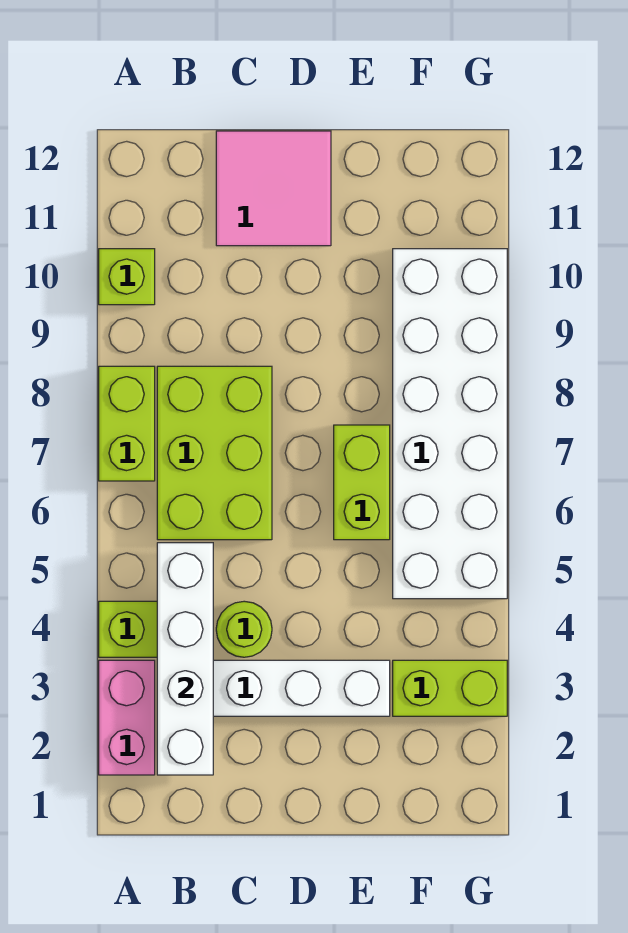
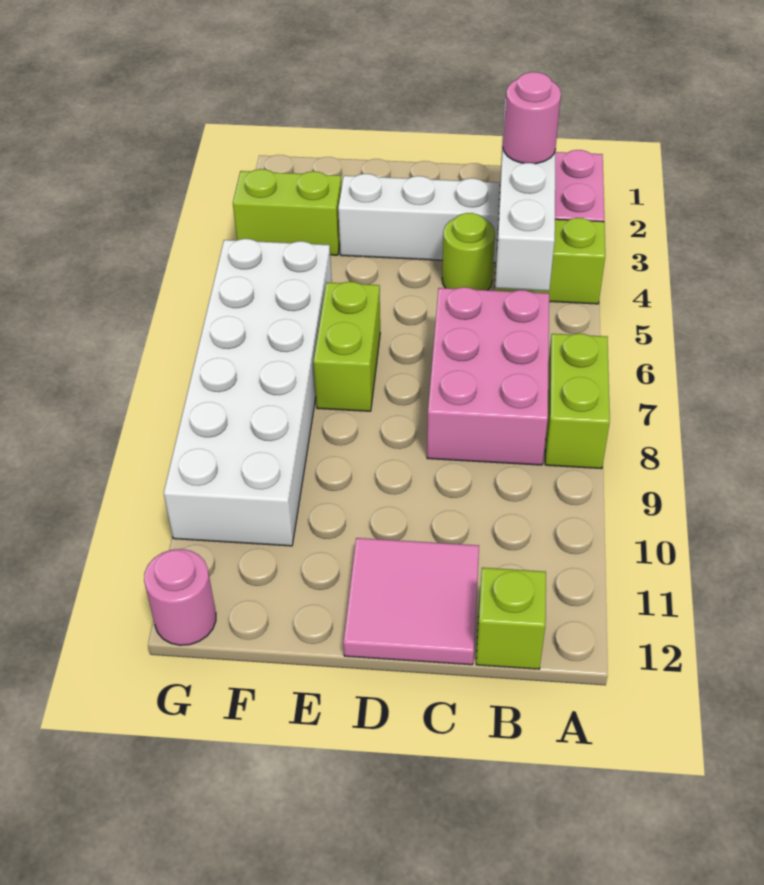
lime 1x1 brick [99,249,155,305] -> lime 1x1 brick moved to [476,568,546,669]
none -> pink 1x1 round brick [503,72,561,164]
lime 2x3 brick [157,366,272,540] -> pink 2x3 brick [427,287,549,465]
none -> pink 1x1 round brick [144,549,216,645]

